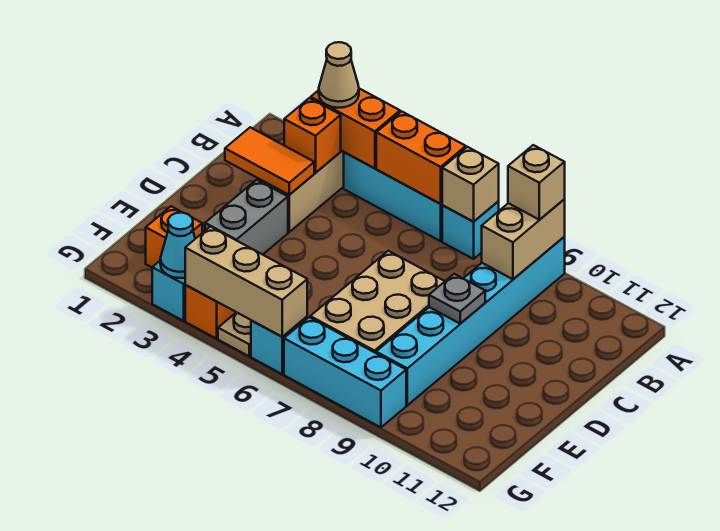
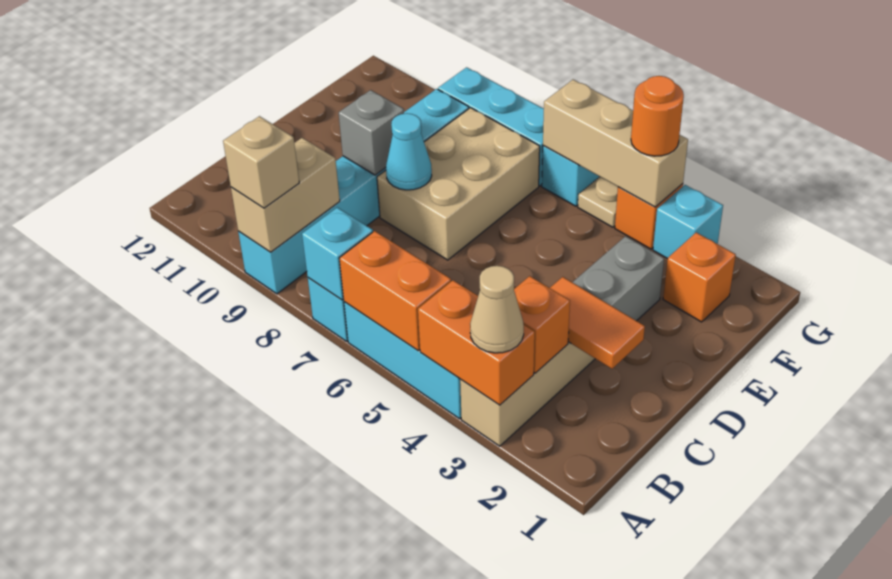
tan 1x1 brick [442,147,499,222] -> cyan 1x1 brick [302,207,373,300]
grey 1x1 plate [429,274,485,324] -> grey 1x1 brick [339,90,404,175]
cyan 1x1 cone [160,213,195,278] -> cyan 1x1 cone moved to [386,113,432,190]
none -> orange 1x1 round brick [631,76,684,156]

